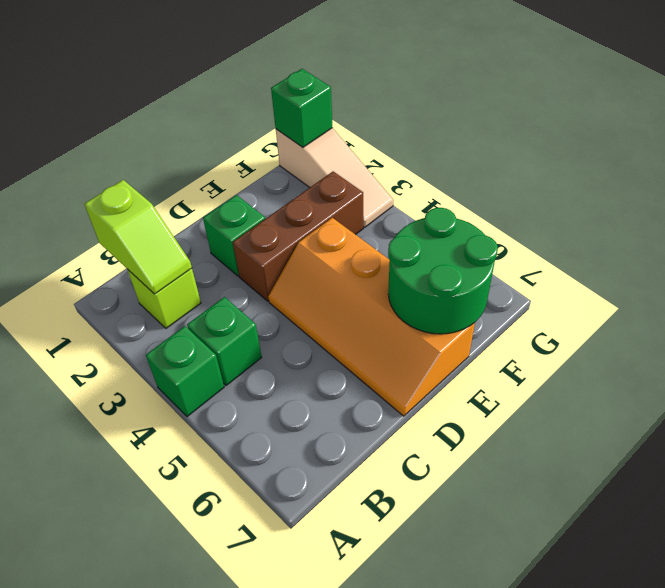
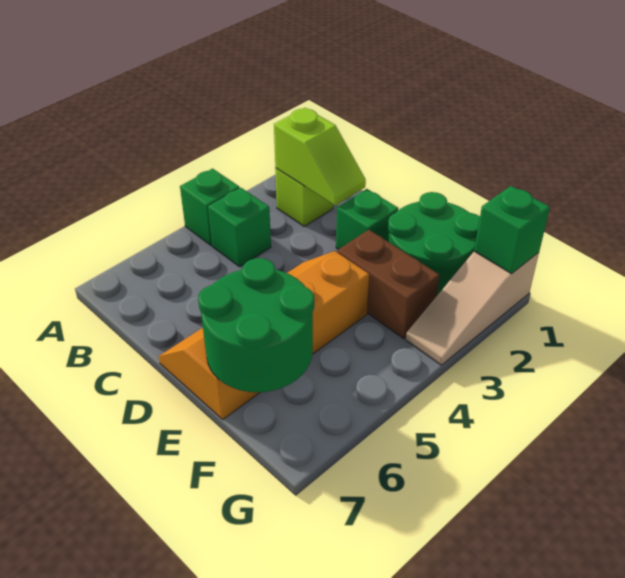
lime 1x2 slope [84,180,192,294] -> lime 1x2 slope turned to [274,108,366,206]
brown 1x3 brick [233,171,363,301] -> brown 1x2 brick [337,230,439,339]
none -> green 2x2 round brick [388,192,480,295]

